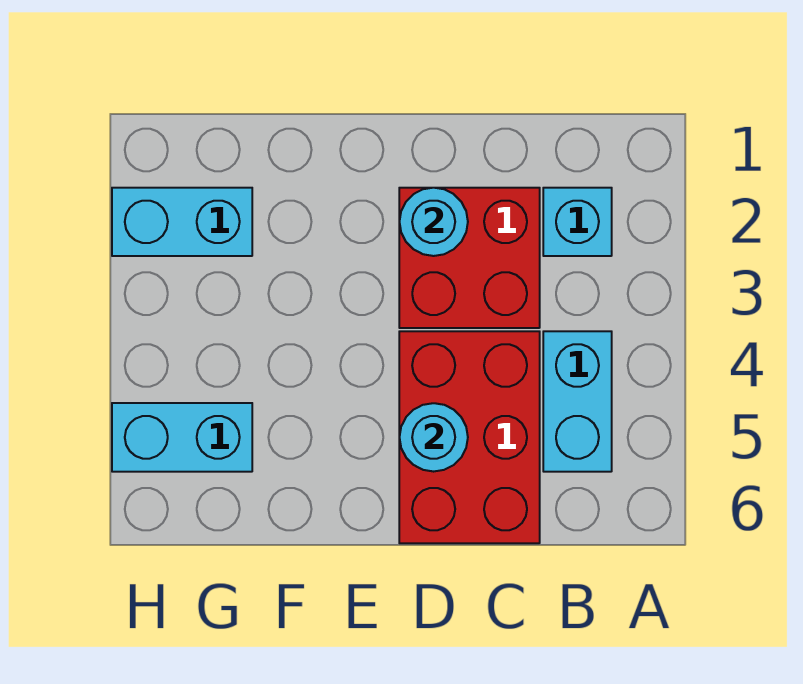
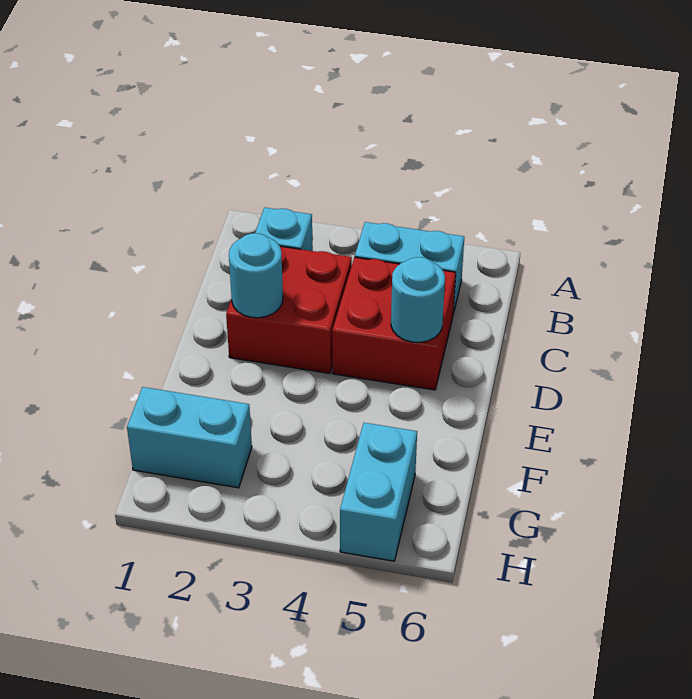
red 2x3 brick [399,331,540,543] -> red 2x2 brick [332,257,456,390]
cyan 1x2 brick [112,188,252,256] -> cyan 1x2 brick turned to [127,387,252,488]

